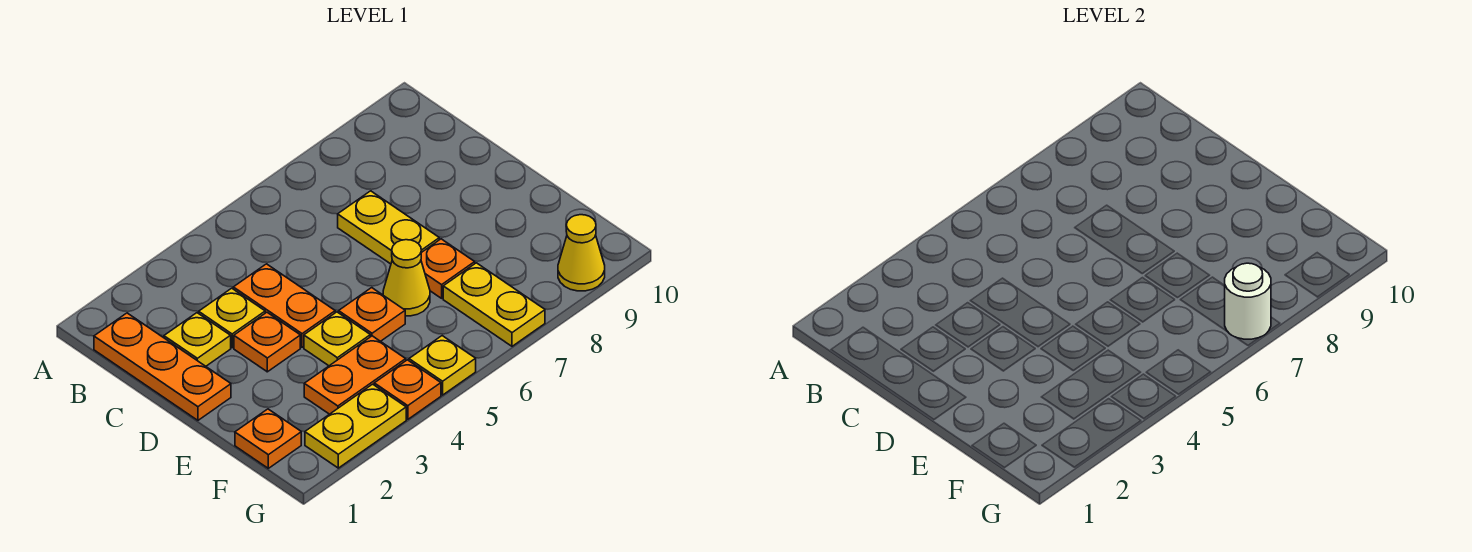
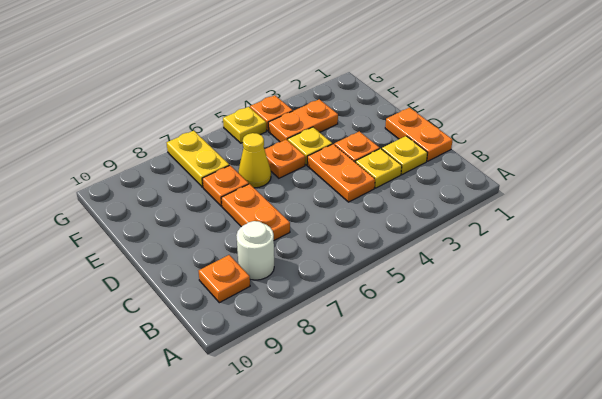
orange 1x3 plate [94,313,231,420] -> orange 1x2 plate [385,108,452,161]
yellow 1x2 plate [338,191,439,264] -> orange 1x2 plate [221,184,290,240]
orange 1x1 plate [235,409,301,468] -> orange 1x1 plate moved to [199,255,250,303]
yellow 1x2 plate [305,384,406,468] -> none
white 1x1 round brick [1225,263,1271,339] -> white 1x1 round brick moved to [236,221,274,280]
yellow 1x1 cone [558,215,605,291] -> none

